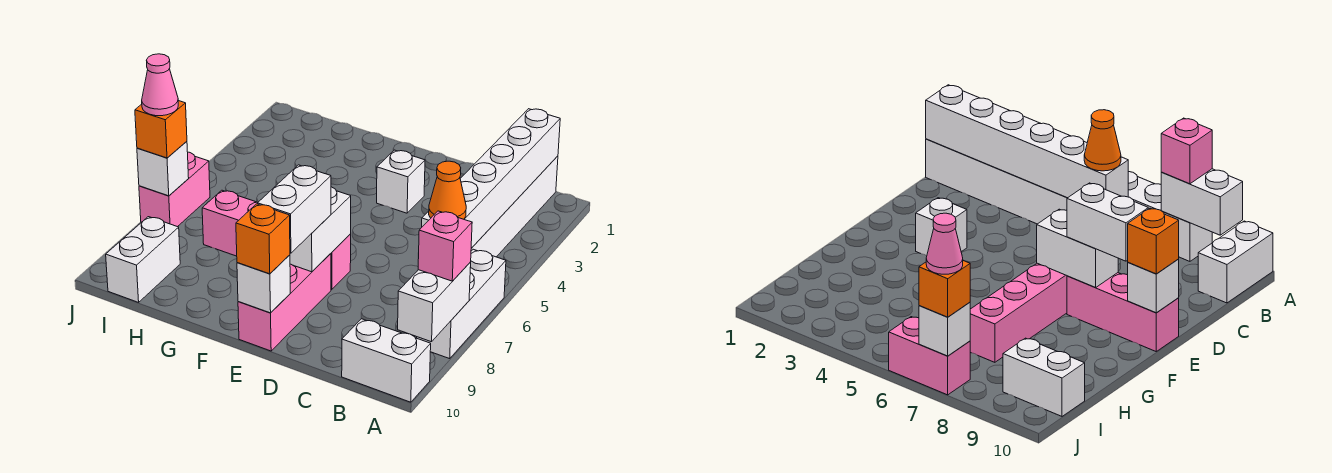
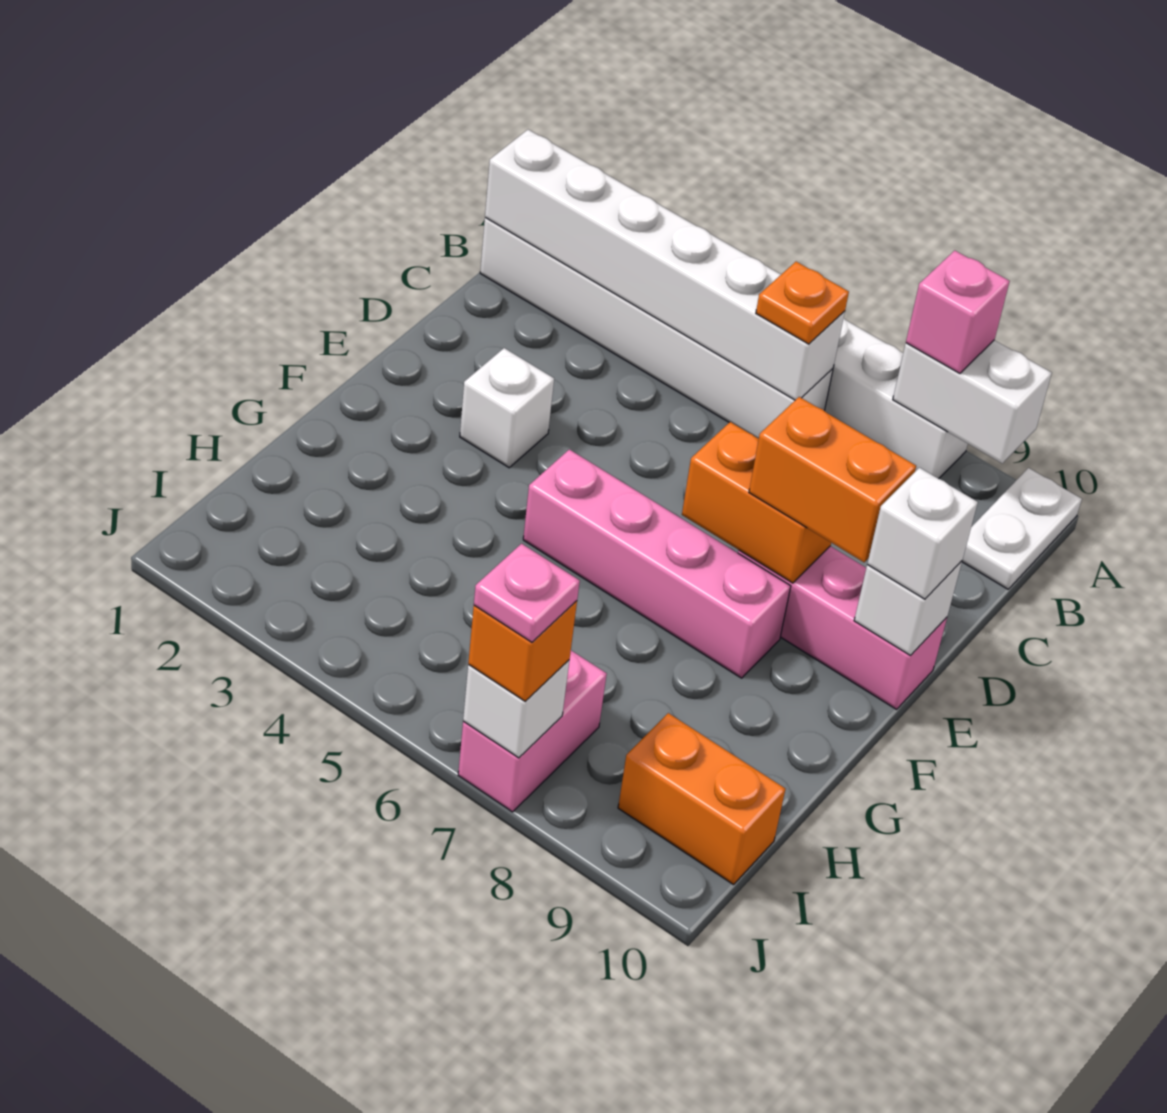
white 1x2 brick [342,319,431,402] -> white 1x2 plate [962,468,1082,589]
orange 1x1 cone [429,161,466,219] -> orange 1x1 plate [756,262,849,344]
pink 1x4 brick [202,190,351,290] -> pink 1x4 brick turned to [523,449,791,678]
white 1x2 brick [290,187,351,272] -> orange 1x2 brick [682,422,831,583]
white 1x2 brick [258,165,331,253] -> orange 1x2 brick [749,397,916,562]
orange 1x1 brick [236,204,290,274] -> white 1x1 brick [867,468,978,599]
white 1x2 brick [106,217,180,302] -> orange 1x2 brick [618,713,785,885]
pink 1x2 brick [139,152,210,227] -> pink 1x2 brick turned to [458,651,607,812]
pink 1x1 cone [142,54,178,116] -> pink 1x1 plate [474,544,580,642]

